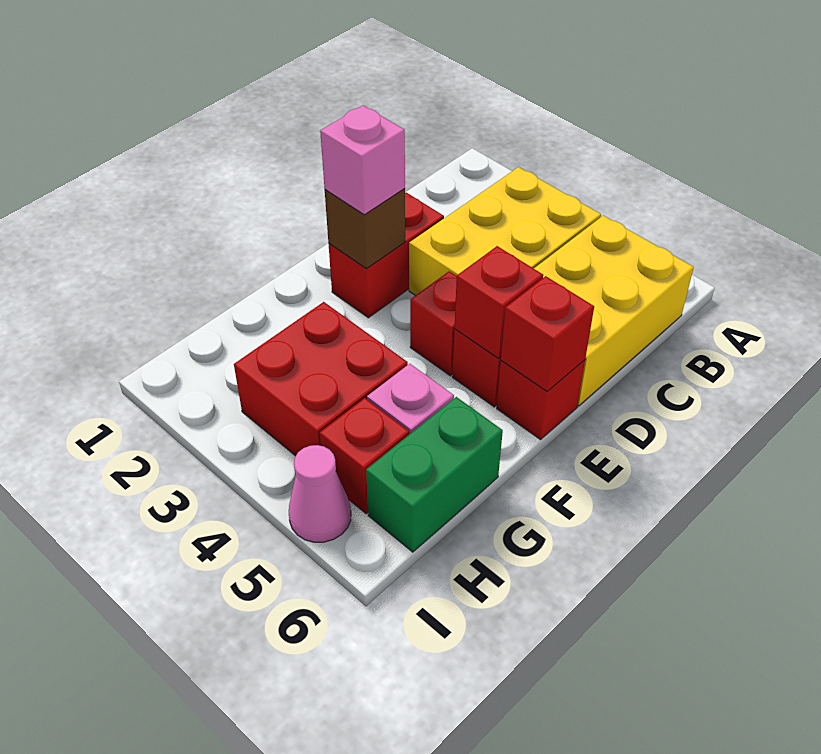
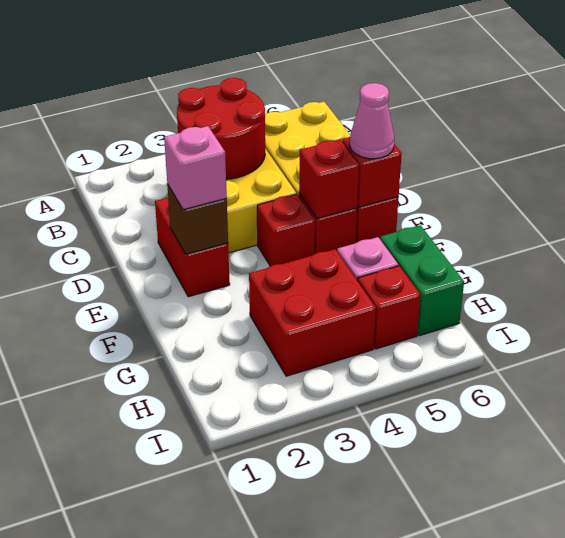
none -> red 2x2 round brick [177,78,265,179]
pink 1x1 cone [289,445,351,542] -> pink 1x1 cone moved to [350,83,394,159]

